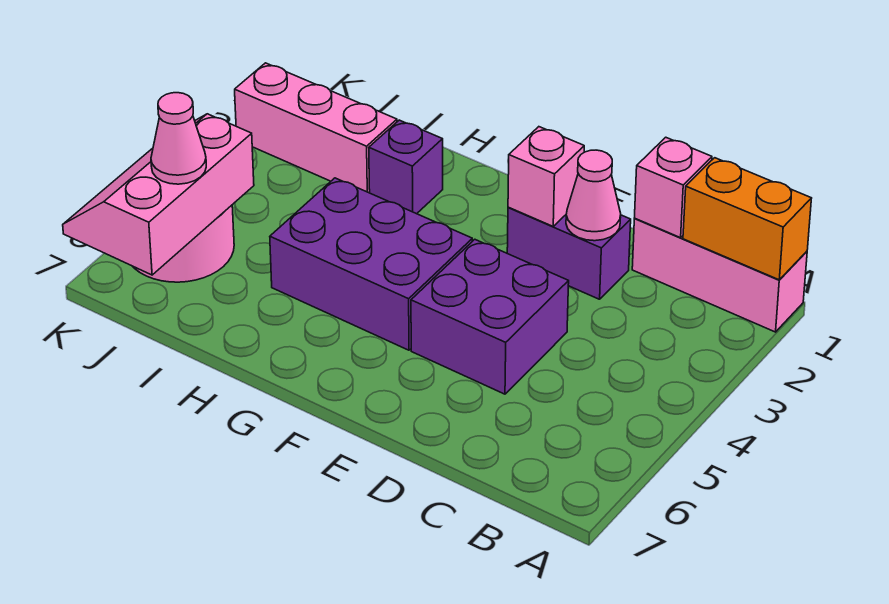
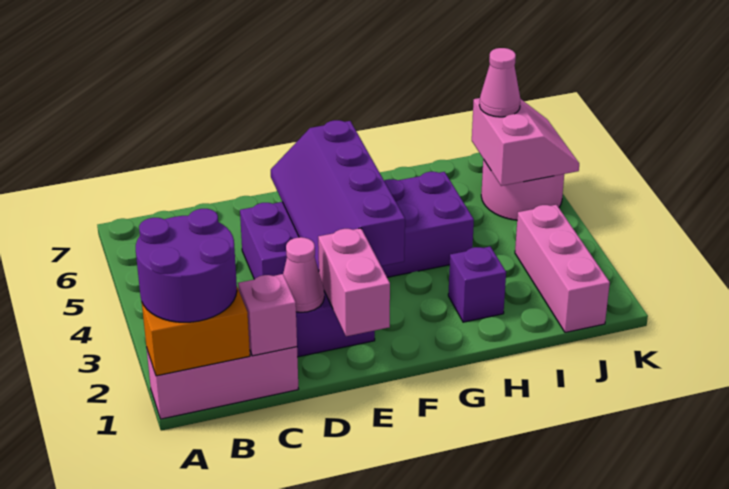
none -> purple 2x2 round brick [136,209,237,322]
pink 1x1 brick [508,127,584,226] -> pink 1x2 brick [318,228,390,336]
none -> purple 2x4 slope [271,120,405,270]
pink 1x3 brick [235,63,397,193] -> pink 1x3 brick turned to [515,205,610,333]
pink 2x3 slope [63,114,254,275] -> pink 2x2 slope [472,98,579,186]

